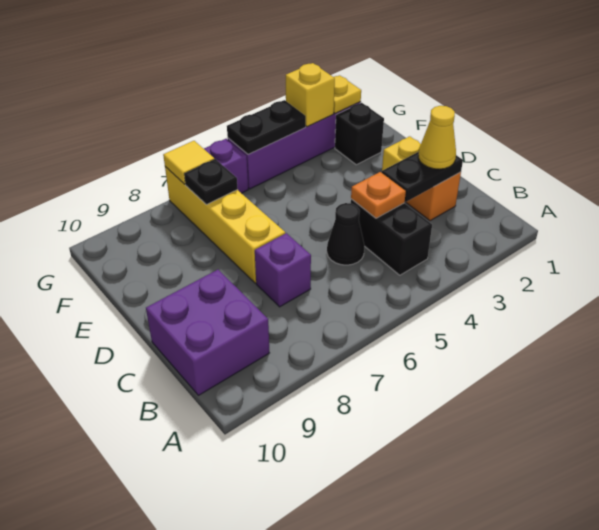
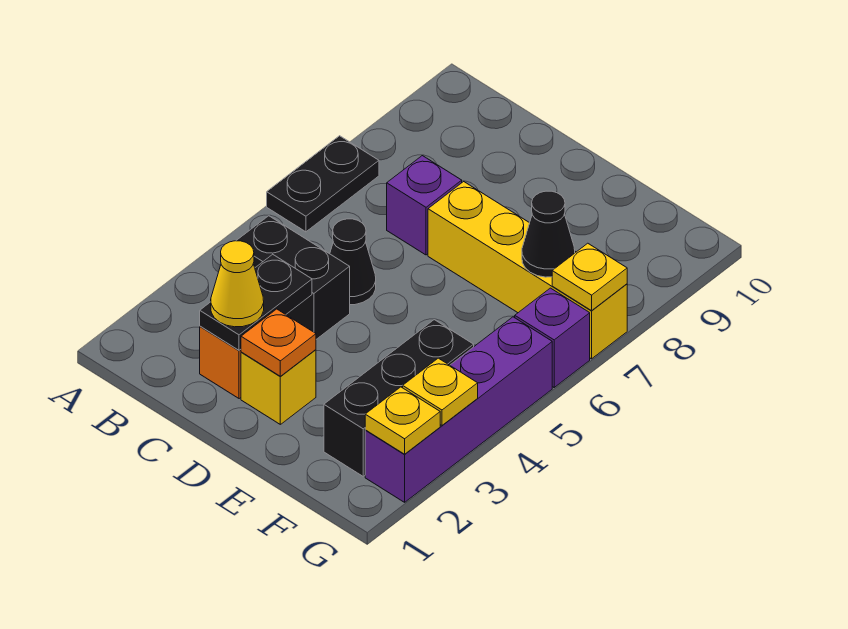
purple 2x2 brick [146,270,269,395] -> none
orange 1x1 plate [351,172,406,218] -> orange 1x1 plate moved to [241,309,316,376]
black 1x1 brick [335,103,384,165] -> black 1x3 brick [324,320,474,476]
black 1x1 plate [184,159,238,205] -> black 1x1 cone [522,191,575,277]
yellow 1x1 brick [286,63,335,127] -> yellow 1x1 plate [403,358,478,425]
black 1x2 plate [227,100,306,154] -> black 1x2 plate moved to [267,136,379,232]
yellow 1x1 tile [163,141,214,184] -> yellow 1x1 plate [552,243,627,311]

